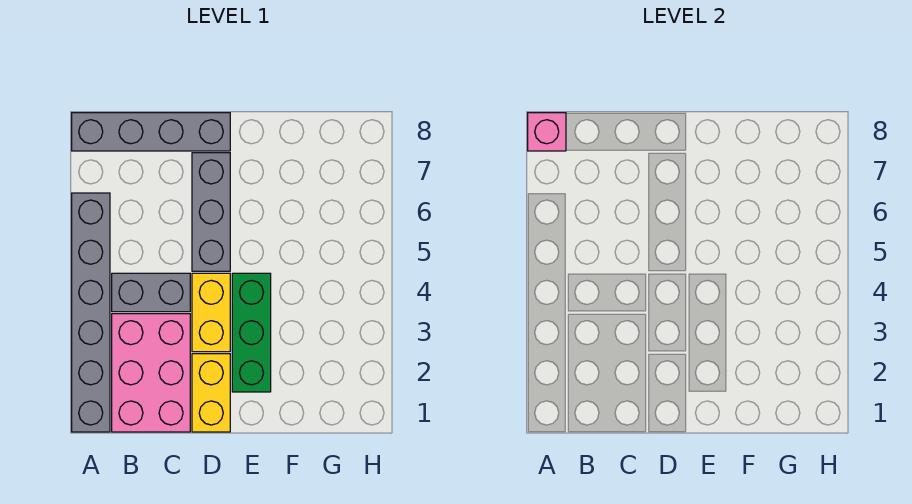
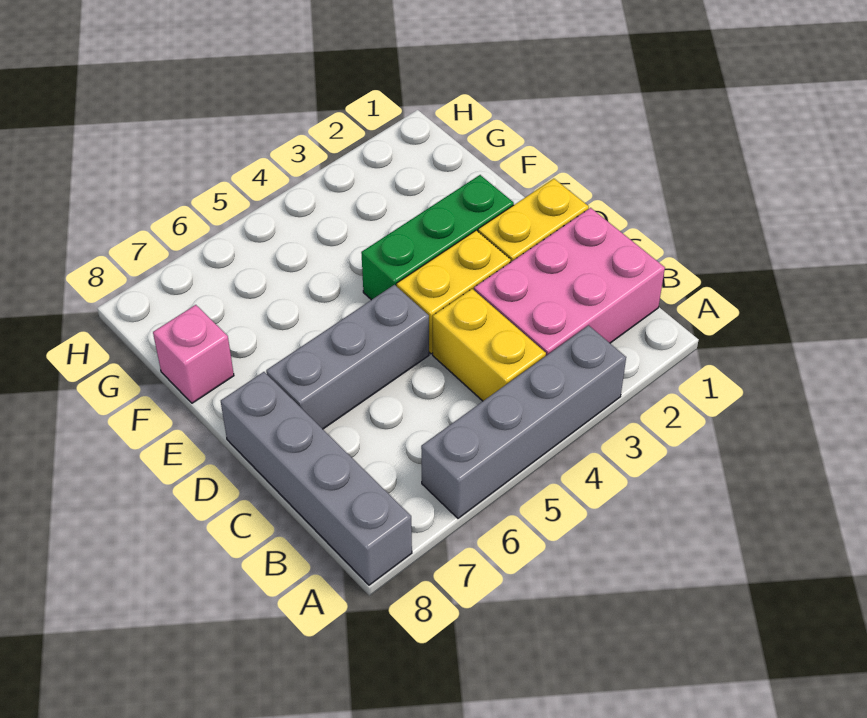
grey 1x6 brick [72,193,110,432] -> grey 1x4 brick [421,325,626,518]
pink 1x1 brick [528,113,566,151] -> pink 1x1 brick moved to [153,305,234,403]
grey 1x2 brick [112,273,190,312] -> yellow 1x2 brick [433,289,546,401]

